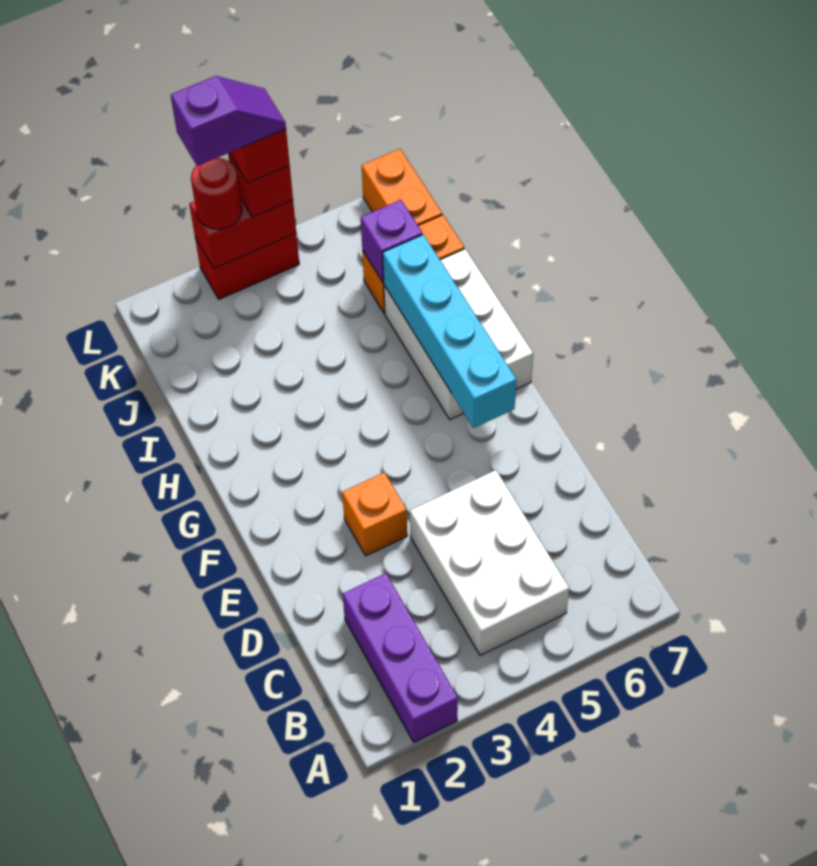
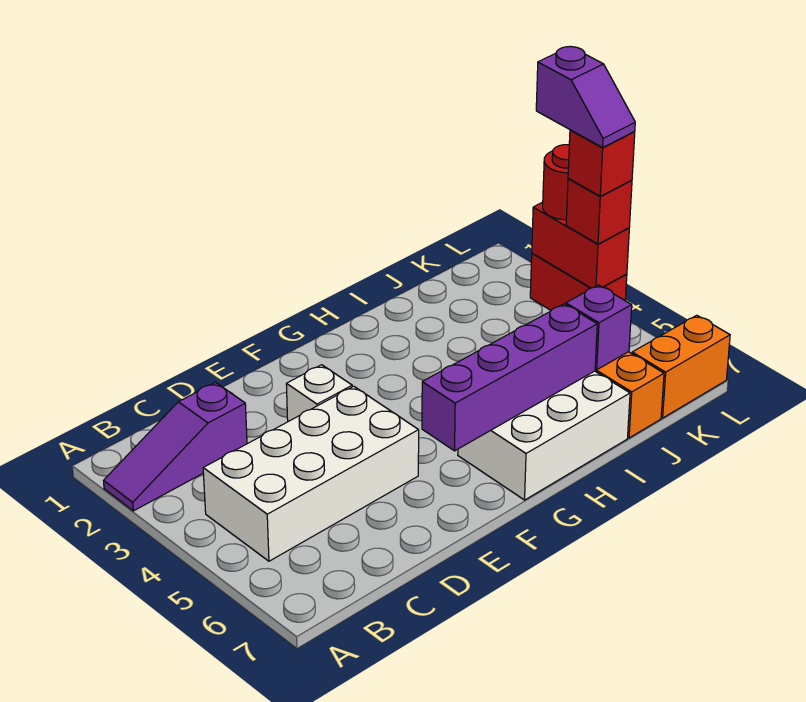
purple 1x3 brick [343,573,458,742] -> purple 1x3 slope [104,382,247,511]
white 2x3 brick [410,470,569,656] -> white 2x4 brick [203,386,419,561]
orange 1x1 brick [342,472,407,556] -> white 1x1 brick [286,365,352,422]
cyan 1x4 brick [383,235,516,428] -> purple 1x4 brick [422,304,597,451]

